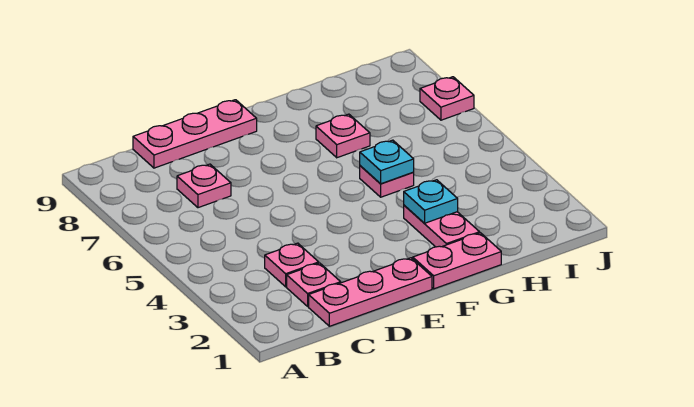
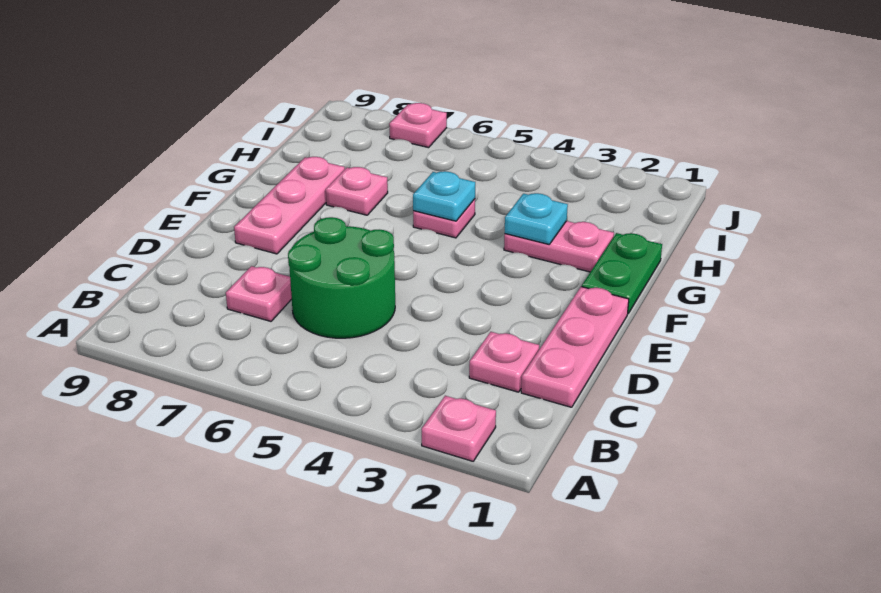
pink 1x1 plate [265,243,319,287] -> pink 1x1 plate moved to [422,396,496,461]
none -> green 2x2 round brick [288,217,395,338]
pink 1x3 plate [133,100,257,168] -> pink 1x3 plate moved to [234,157,345,254]
pink 1x2 plate [413,233,501,289] -> green 1x2 plate [582,233,662,313]

